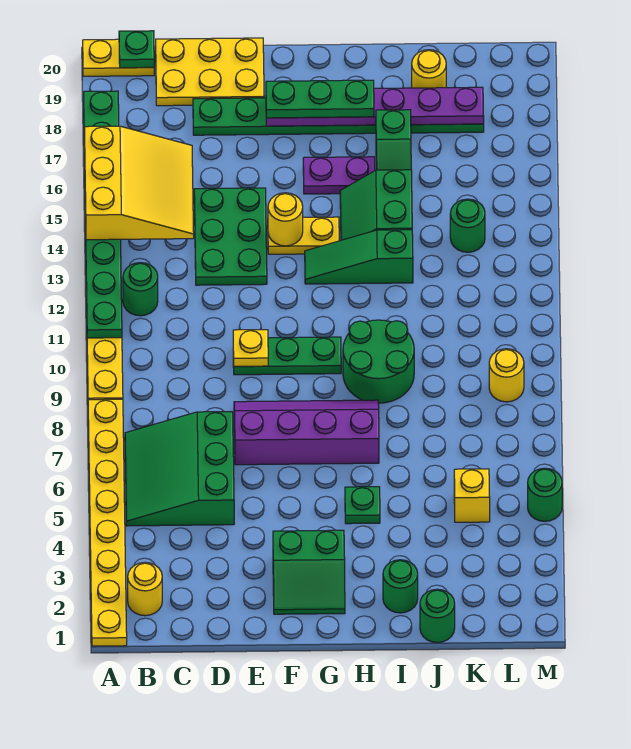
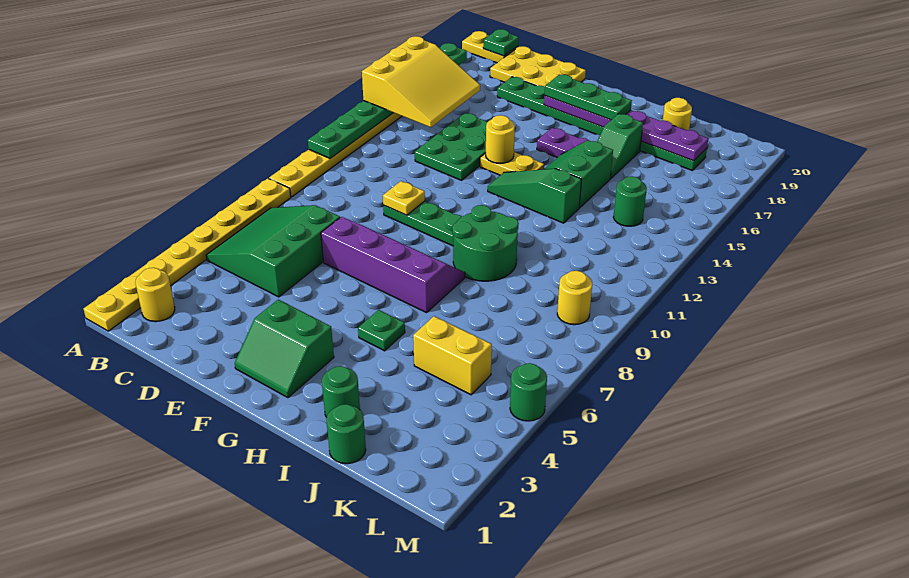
green 1x1 round brick [123,263,158,316] -> none
yellow 1x1 brick [454,469,490,522] -> yellow 1x2 brick [413,316,492,395]

